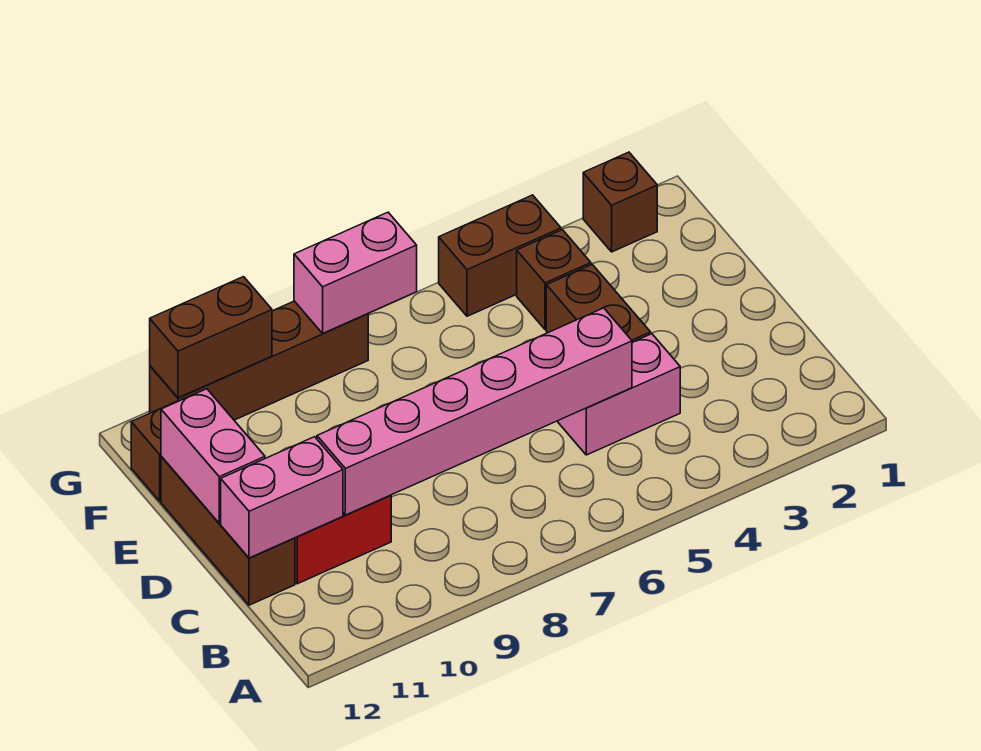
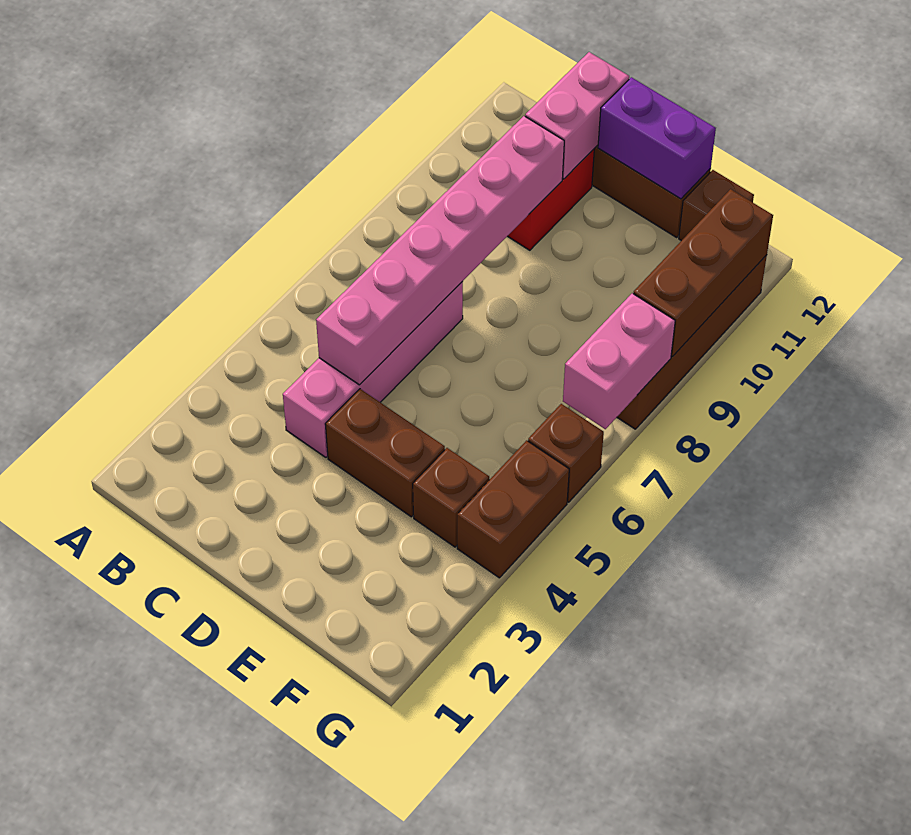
pink 1x2 brick [558,334,680,455] -> pink 1x4 brick [283,282,463,457]
pink 1x2 brick [161,389,265,523] -> purple 1x2 brick [598,77,716,199]
brown 1x1 brick [583,152,657,252] -> brown 1x1 brick moved to [528,404,604,502]
brown 1x2 brick [150,277,272,398] -> brown 1x3 brick [633,189,773,357]

